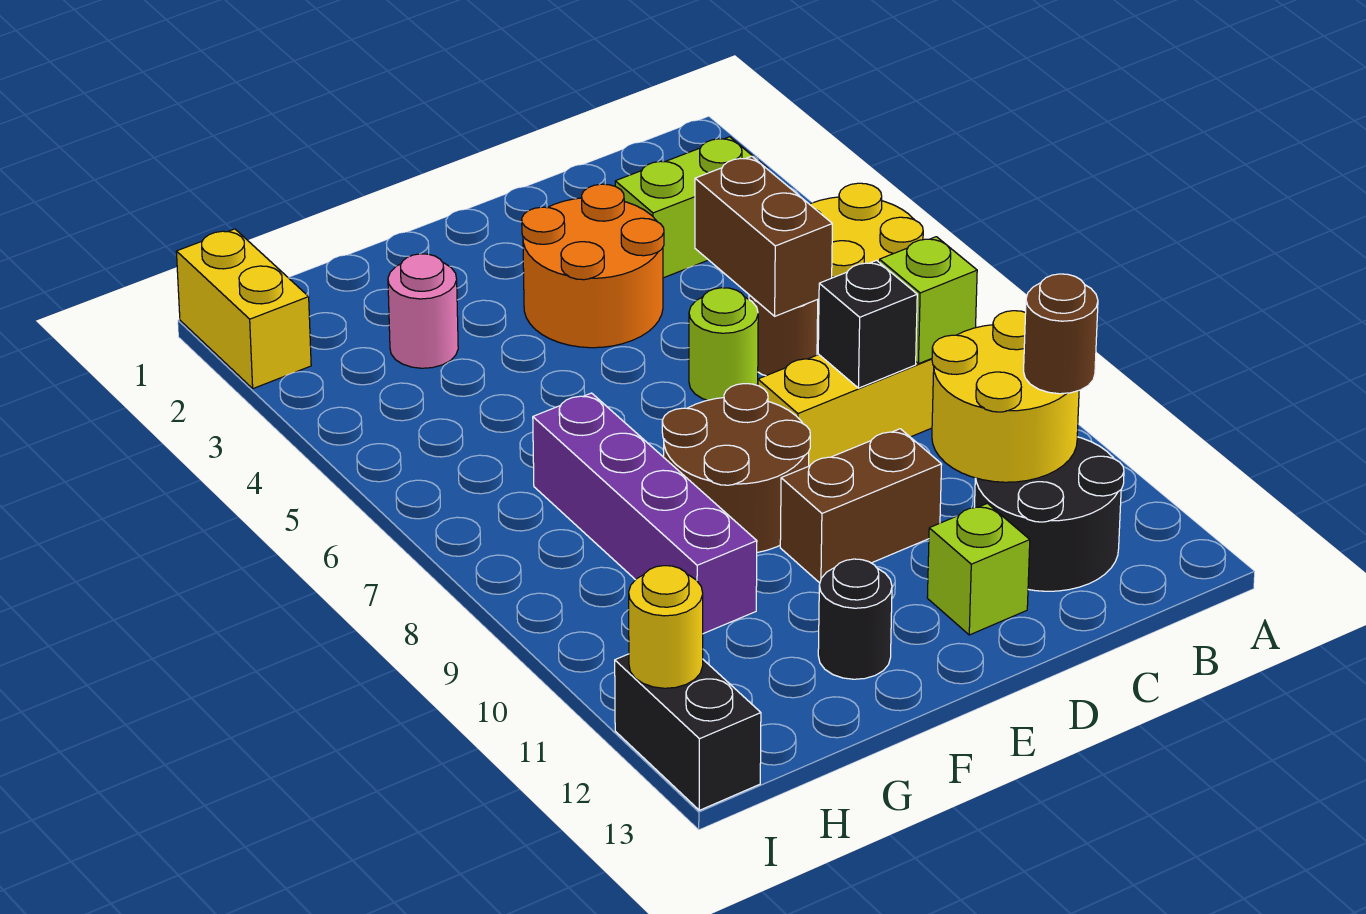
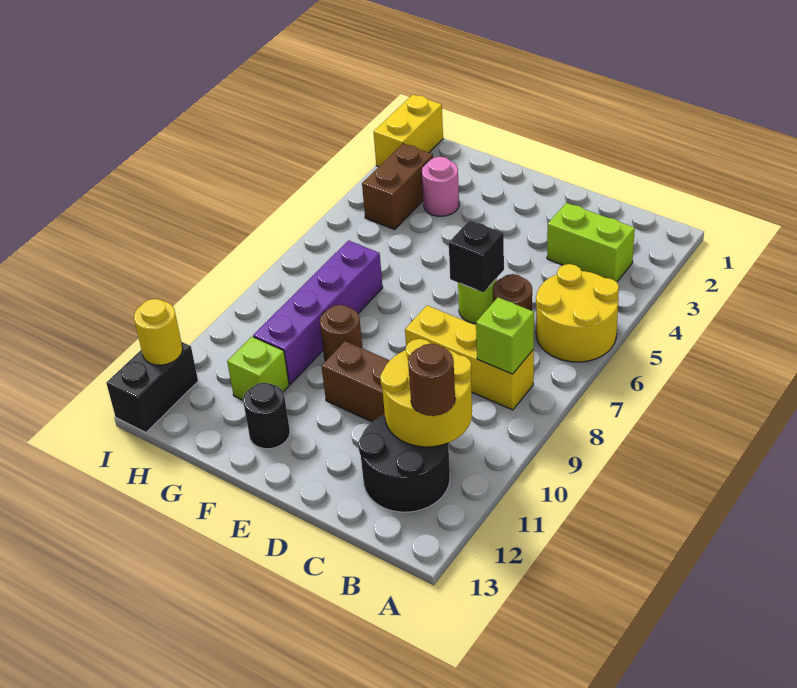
brown 1x2 brick [695,156,832,316] -> brown 1x2 brick moved to [362,144,433,229]
black 1x1 brick [818,261,917,388] -> black 1x1 brick moved to [449,220,504,293]
orange 2x2 round brick [522,184,664,348] -> none
lime 1x1 brick [927,503,1030,635] -> lime 1x1 brick moved to [227,337,289,400]
brown 2x2 round brick [662,384,810,552] -> brown 1x1 round brick [320,305,362,361]

